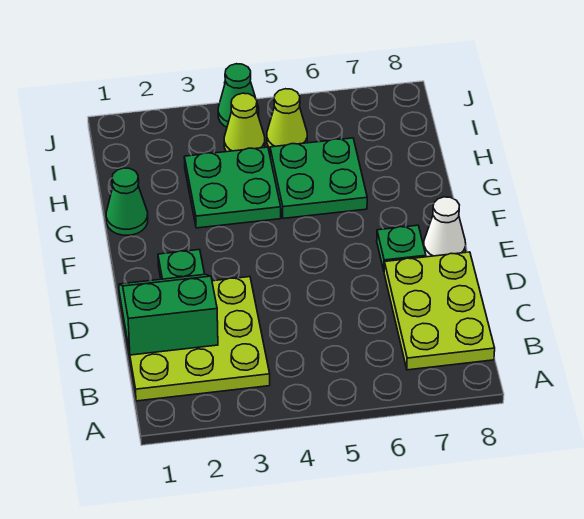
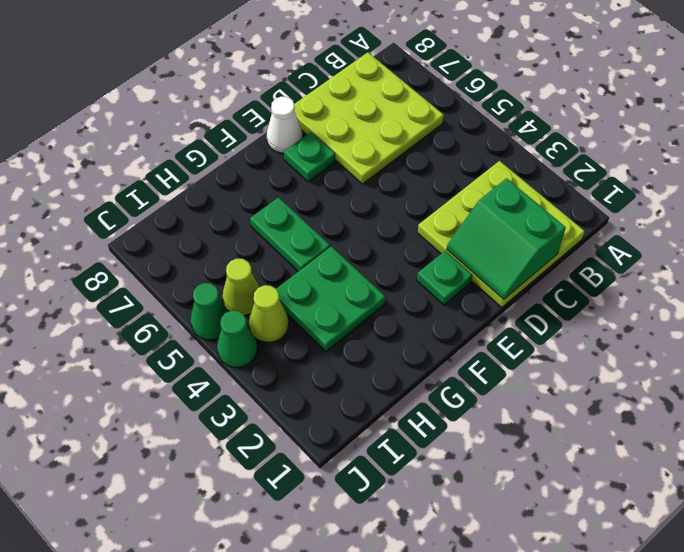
lime 2x3 plate [384,252,495,370] -> lime 3x3 plate [294,52,444,184]
green 1x1 cone [106,168,148,235] -> green 1x1 cone moved to [191,283,229,340]
green 2x2 plate [270,138,367,218] -> green 1x2 plate [250,197,330,271]

